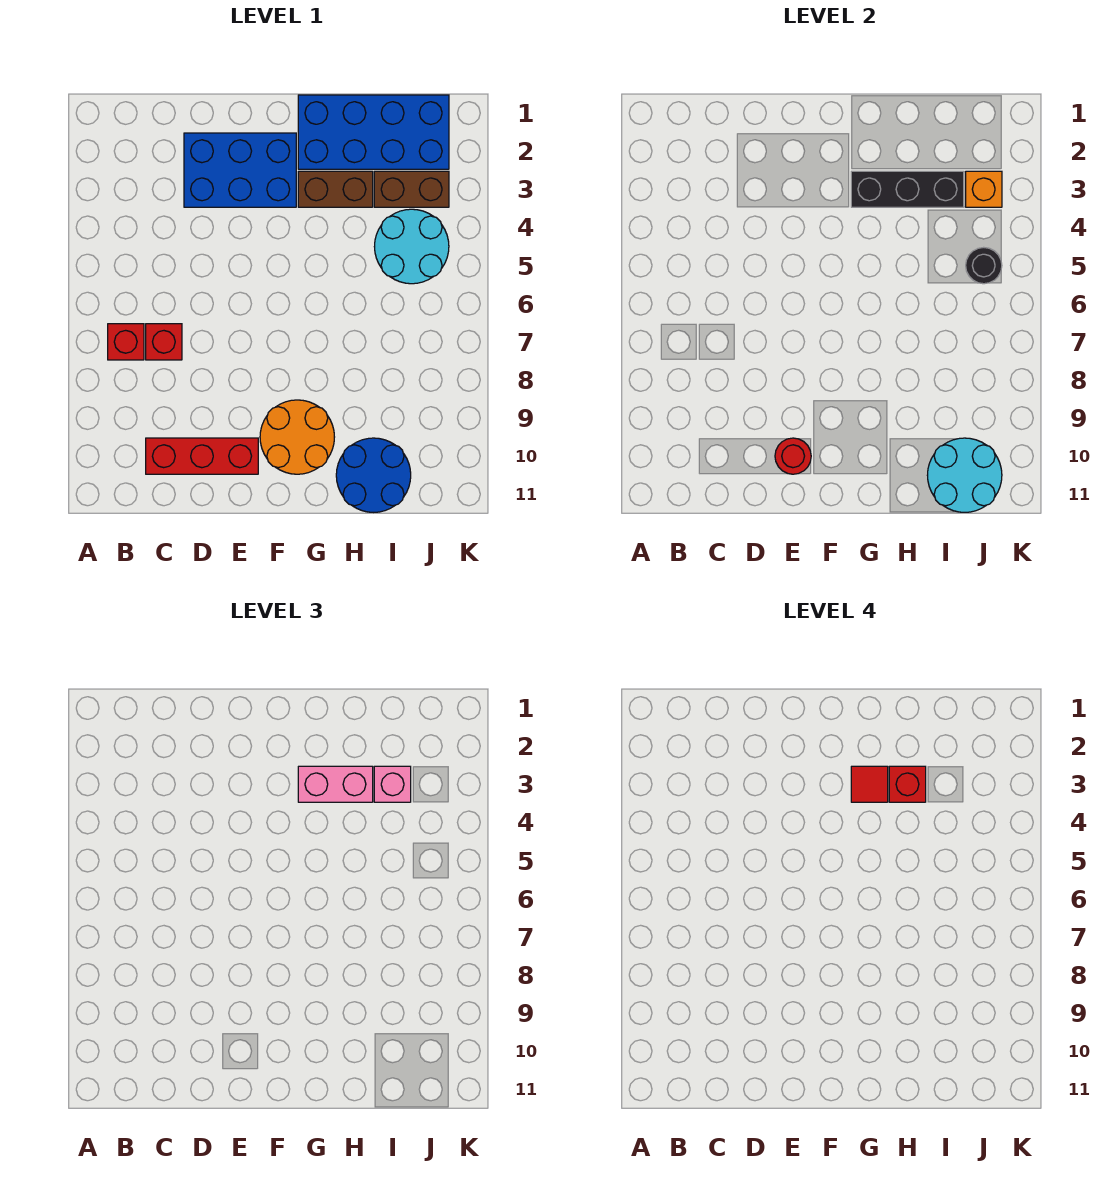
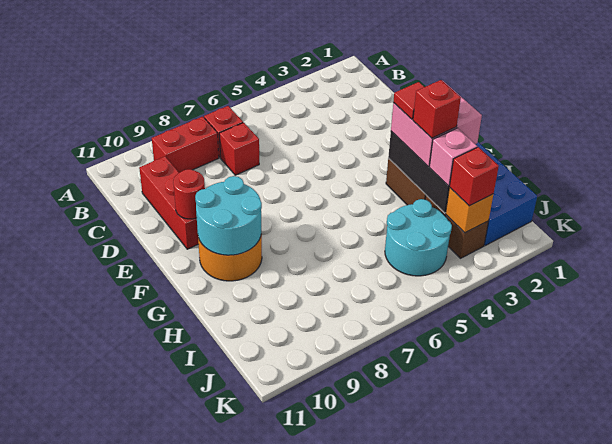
none -> red 1x2 brick [152,116,219,173]
blue 2x3 brick [184,133,296,207] -> none
pink 1x2 brick [298,766,373,802] -> pink 2x2 brick [391,81,482,166]
blue 2x2 round brick [336,438,411,512] -> none
cyan 2x2 round brick [927,438,1002,512] -> cyan 2x2 round brick moved to [195,176,262,255]
none -> red 1x1 brick [449,147,499,206]
black 1x1 round brick [966,247,1002,284] -> none

